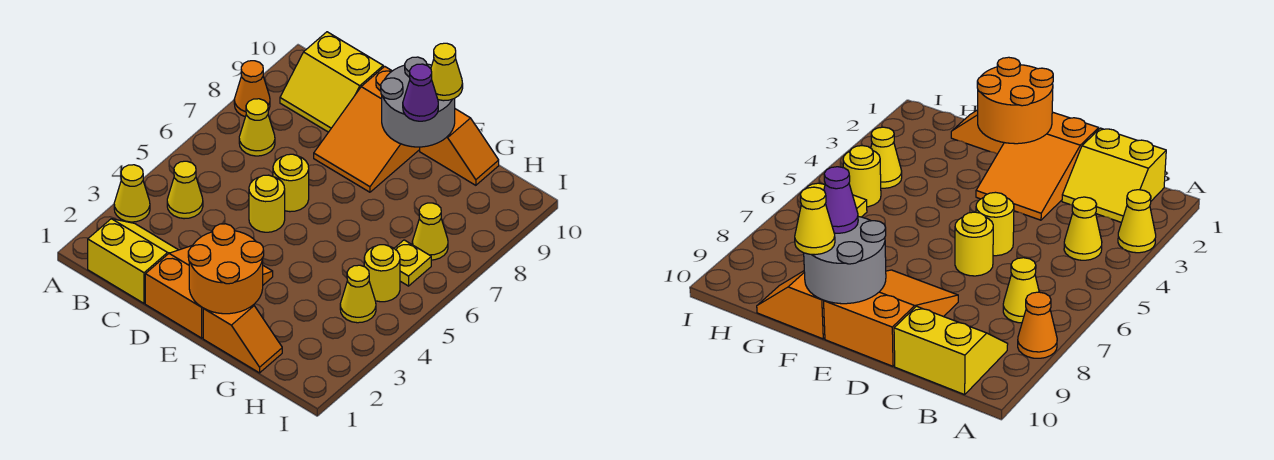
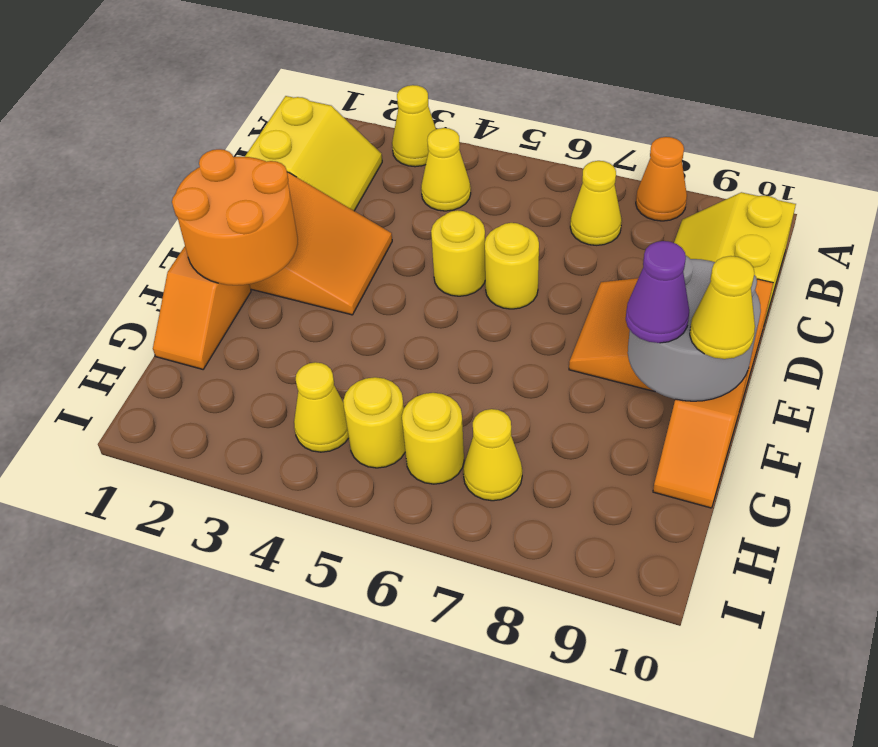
yellow 1x1 plate [394,240,431,286] -> yellow 1x1 round brick [402,393,464,484]

